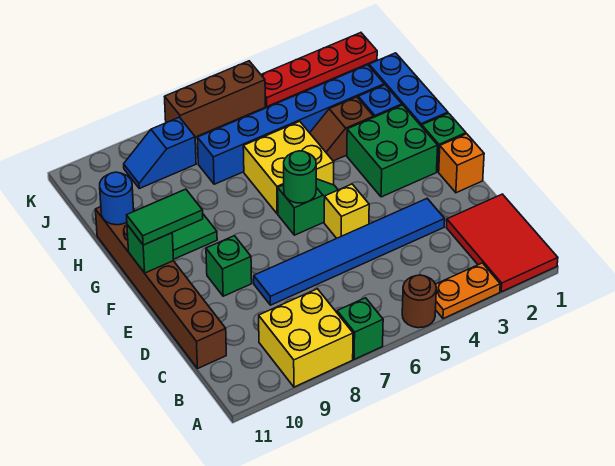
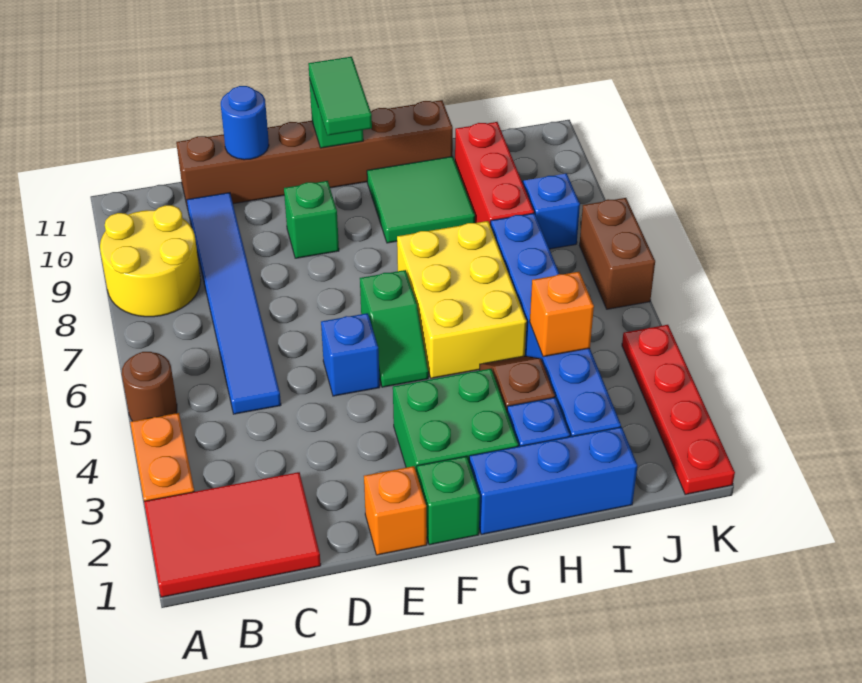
green 1x1 brick [337,298,383,359] -> none
yellow 2x2 brick [259,289,353,387] -> yellow 2x2 round brick [100,205,201,317]
blue 1x6 tile [254,199,445,305] -> blue 1x6 tile moved to [187,193,281,414]
yellow 1x1 brick [324,184,369,238] -> blue 1x1 brick [321,313,380,396]
green 1x1 round brick [284,151,316,203] -> none
yellow 2x2 brick [243,121,334,214] -> yellow 2x3 brick [397,221,527,378]
blue 1x1 round brick [100,172,134,225] -> blue 1x1 round brick moved to [221,86,269,160]
none -> orange 1x1 brick [530,272,594,357]
none -> red 1x3 brick [455,122,534,225]
brown 1x3 brick [165,61,265,137] -> brown 1x2 brick [580,198,655,309]

